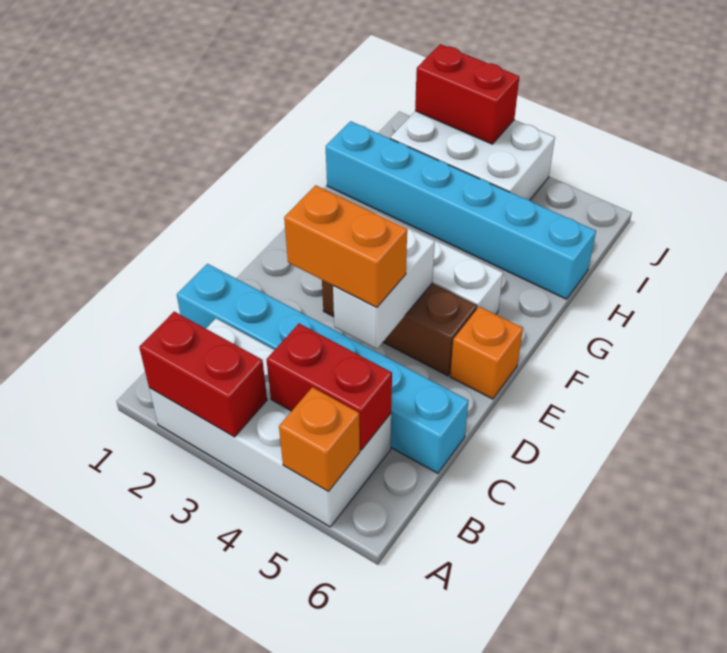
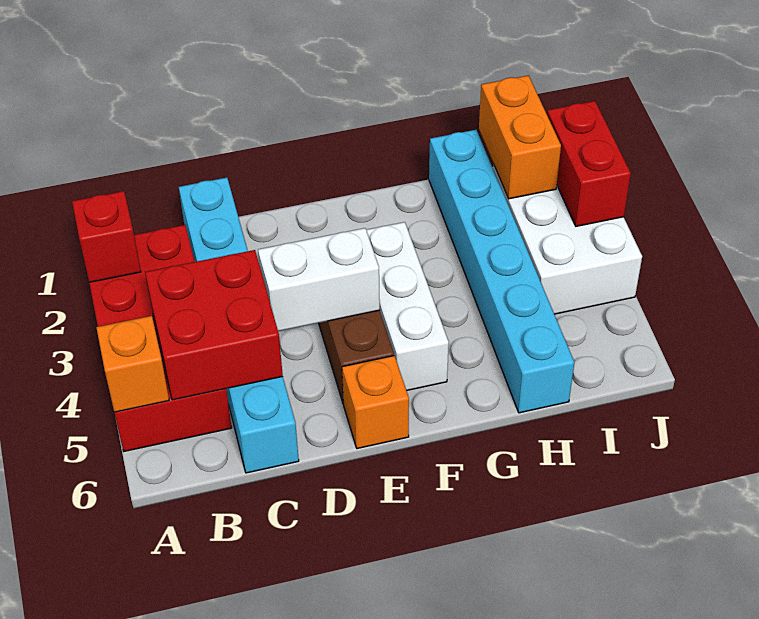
white 2x4 brick [149,318,391,527] -> red 2x4 brick [89,225,232,451]
red 1x2 brick [139,312,267,437] -> red 1x1 brick [72,191,141,282]
red 1x2 brick [267,324,392,450] -> red 2x2 brick [145,250,283,400]
orange 1x2 brick [284,185,407,307] -> orange 1x2 brick moved to [479,75,561,199]

